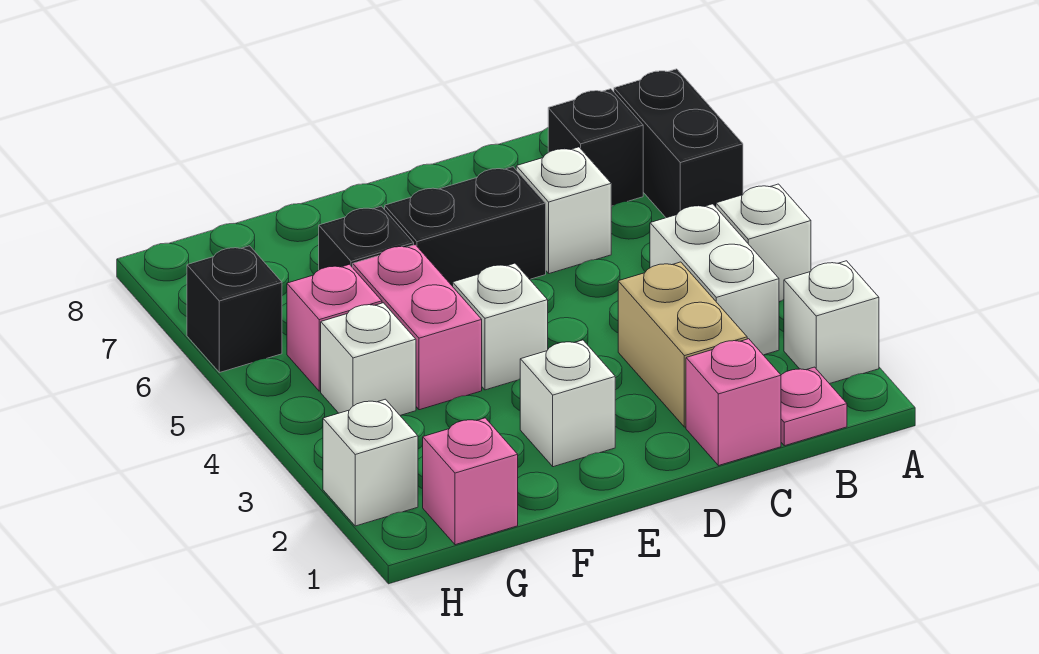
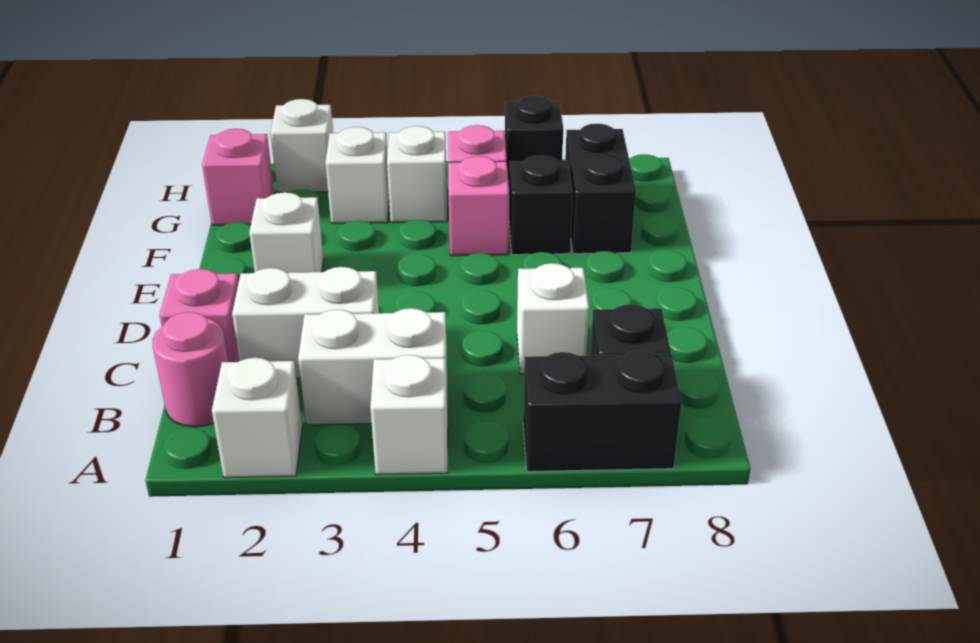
pink 1x1 plate [781,367,847,446] -> pink 1x1 round brick [153,312,228,427]
tan 1x2 brick [618,262,747,427] -> white 1x2 brick [232,267,379,378]
black 1x2 brick [385,167,546,286] -> black 1x2 brick moved to [565,124,636,254]
white 1x1 brick [453,263,548,390] -> white 1x1 brick moved to [326,127,389,223]
pink 1x2 brick [353,245,482,410] -> pink 1x1 brick [448,156,509,256]

